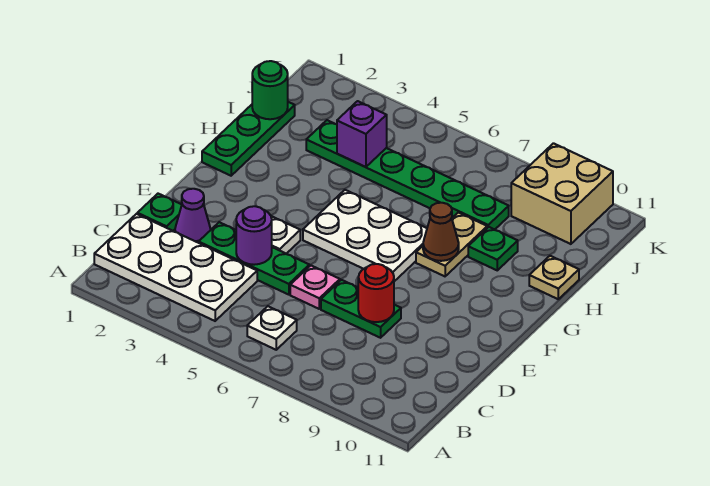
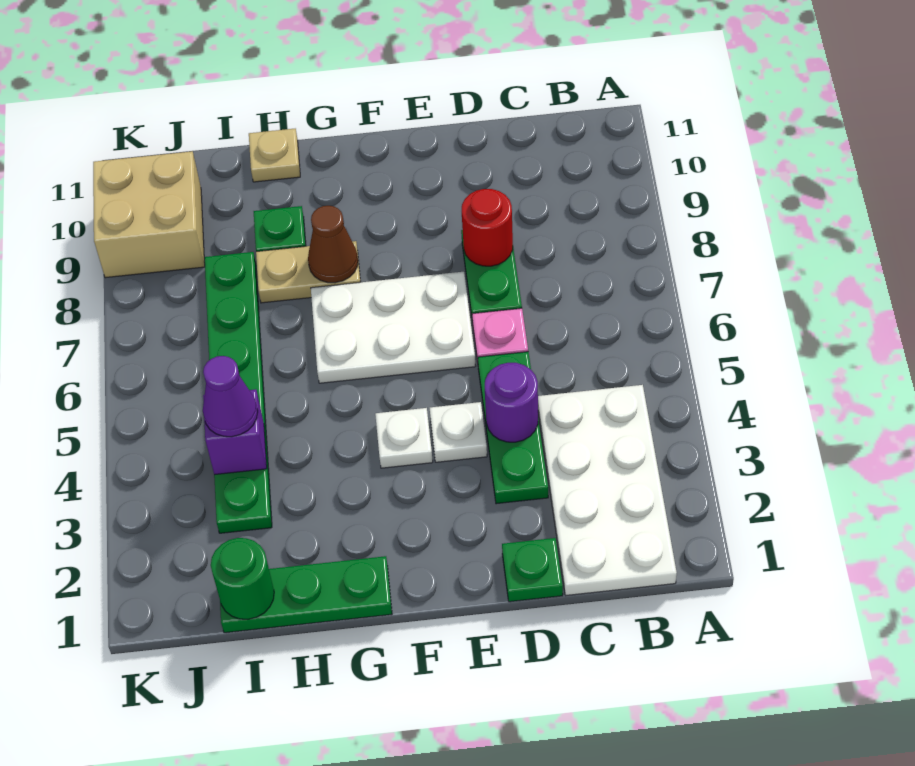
white 1x1 plate [247,306,297,350] -> white 1x1 plate moved to [375,408,433,468]
purple 1x1 cone [175,189,211,243] -> purple 1x1 cone moved to [203,356,258,437]
white 2x3 plate [303,190,427,281] -> white 2x3 plate turned to [311,272,475,383]

